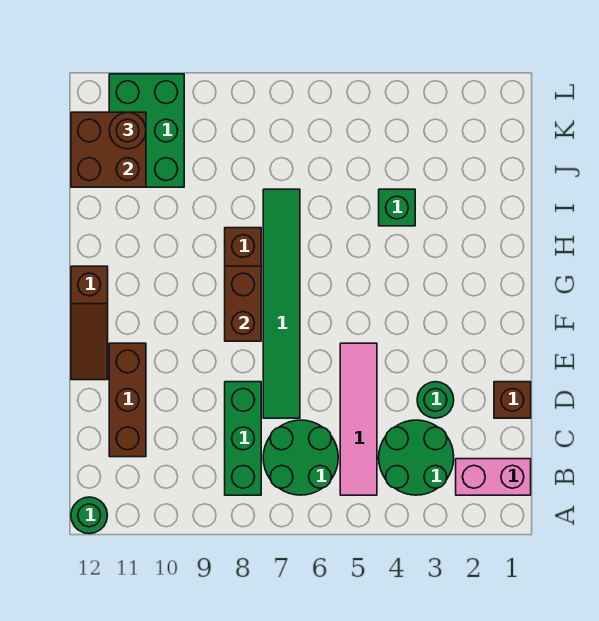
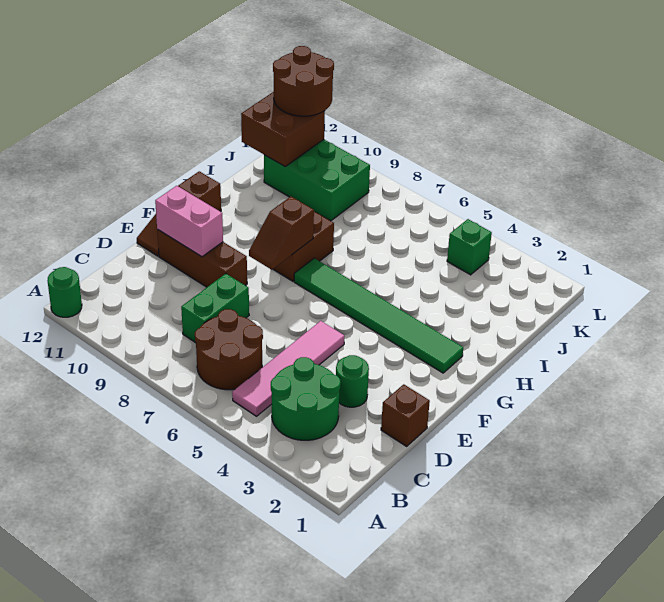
pink 1x2 brick [456,459,531,495] -> pink 1x2 brick moved to [155,186,223,257]
green 2x2 round brick [263,420,338,495] -> brown 2x2 round brick [195,309,263,390]
green 1x3 brick [225,382,261,495] -> green 1x2 brick [181,274,249,343]
brown 1x3 brick [109,343,146,457] -> brown 1x3 brick turned to [157,229,247,287]
green 1x6 tile [263,189,300,418] -> green 1x6 tile turned to [294,258,463,373]
brown 1x2 brick [225,266,261,341] -> brown 1x2 slope [249,197,314,270]
green 1x1 brick [379,189,415,226] -> green 1x1 brick moved to [447,219,492,275]
green 2x3 brick [109,74,184,187] -> green 2x3 brick turned to [264,140,370,221]
brown 1x1 round brick [109,112,146,149] -> brown 2x2 round brick [273,46,334,116]

